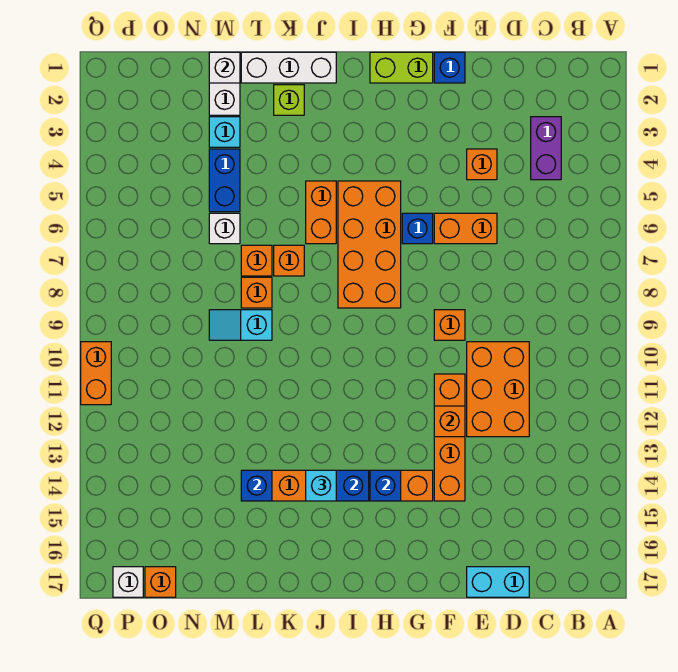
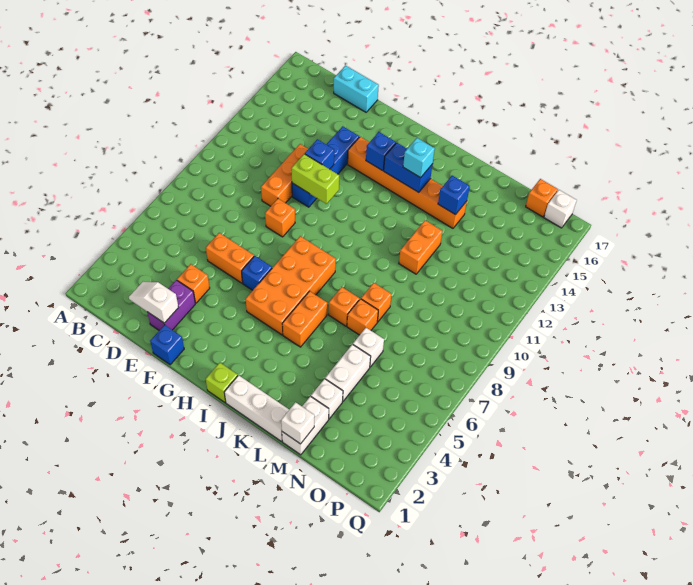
purple 1x2 brick [531,117,561,180] -> purple 1x2 brick moved to [147,280,195,330]
none -> white 1x2 slope [129,281,179,323]
orange 2x3 brick [467,342,529,437] -> orange 1x3 brick [261,144,308,206]
orange 1x4 brick [434,374,465,501] -> blue 1x4 brick [292,126,359,207]
orange 1x1 brick [434,406,465,437] -> blue 1x1 brick [305,139,334,169]
lime 1x2 brick [370,52,433,83] -> lime 1x2 brick moved to [291,154,339,204]
lime 1x1 brick [274,85,304,115] -> lime 1x1 brick moved to [206,363,238,402]
cyan 1x2 slope [209,310,272,340] -> none
cyan 1x1 brick [209,117,240,147] -> white 1x1 brick [311,379,343,419]
blue 1x2 brick [209,149,240,212] -> white 1x2 brick [325,344,371,401]
orange 1x2 brick [81,342,111,405] -> orange 1x2 brick moved to [399,220,443,274]

